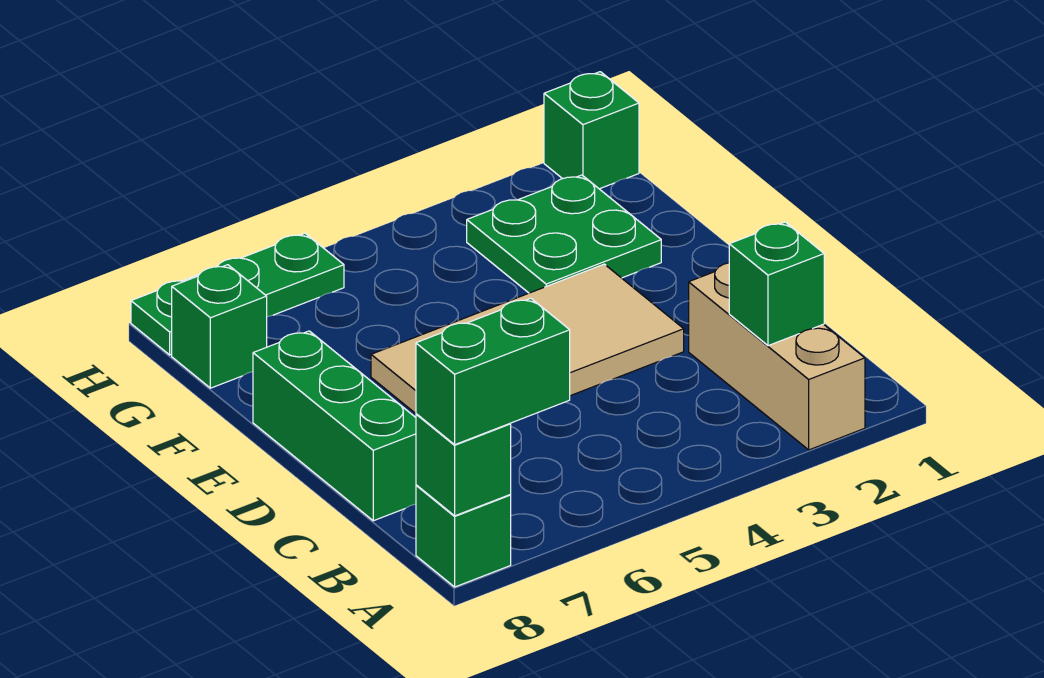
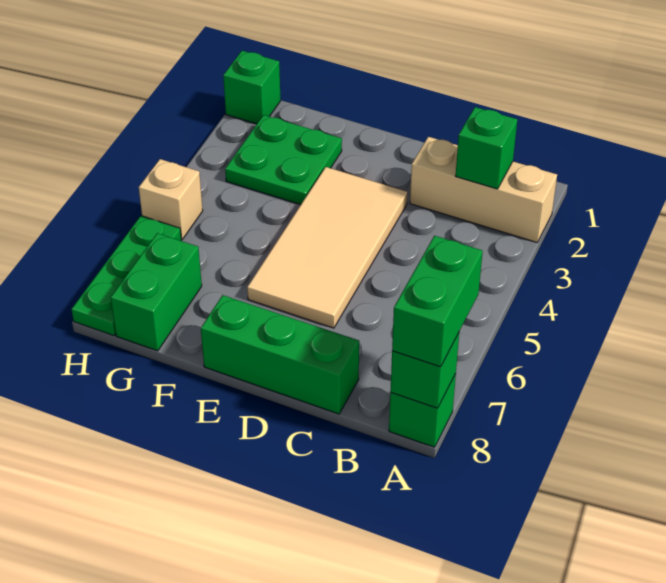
green 1x1 brick [172,265,267,388] -> green 1x2 brick [111,233,202,351]
none -> tan 1x1 brick [139,159,203,239]

